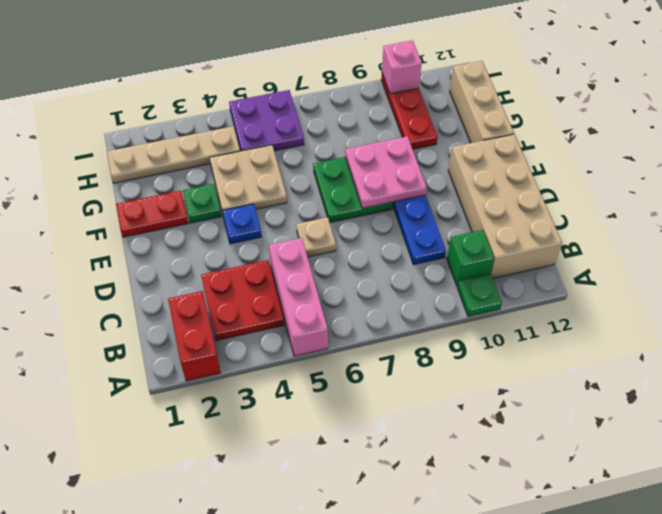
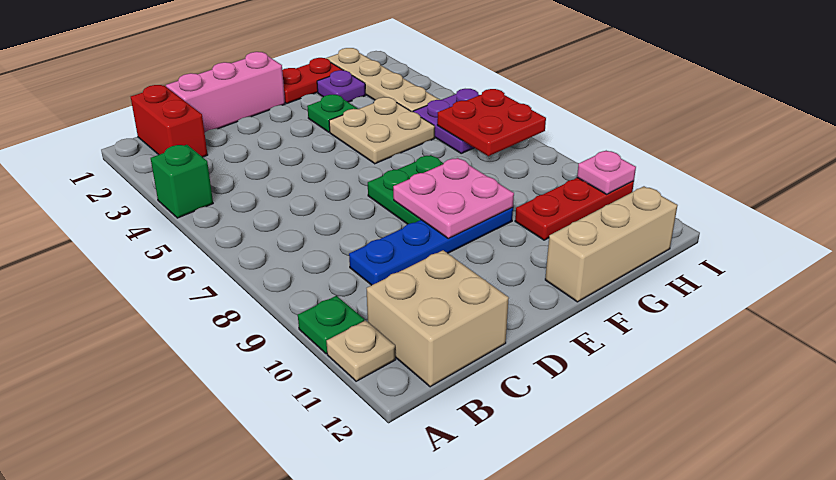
red 1x2 brick [168,291,221,381] -> red 1x2 brick turned to [131,85,208,157]
pink 1x3 brick [269,238,328,356] -> pink 1x3 brick moved to [166,52,285,132]
red 2x2 plate [201,260,284,341] -> red 2x2 plate moved to [437,89,546,156]
green 1x1 brick [447,230,494,286] -> green 1x1 brick moved to [151,145,213,218]
tan 2x4 brick [448,134,562,278] -> tan 2x2 brick [367,250,509,387]
tan 1x1 plate [296,217,336,257] -> tan 1x1 plate moved to [327,320,395,381]
blue 1x1 plate [222,204,262,244] -> none
red 1x2 plate [116,191,188,237] -> red 1x2 plate turned to [282,58,342,103]
none -> purple 1x1 plate [317,70,366,102]
pink 1x1 brick [382,40,422,94] -> pink 1x1 plate [577,151,636,194]

